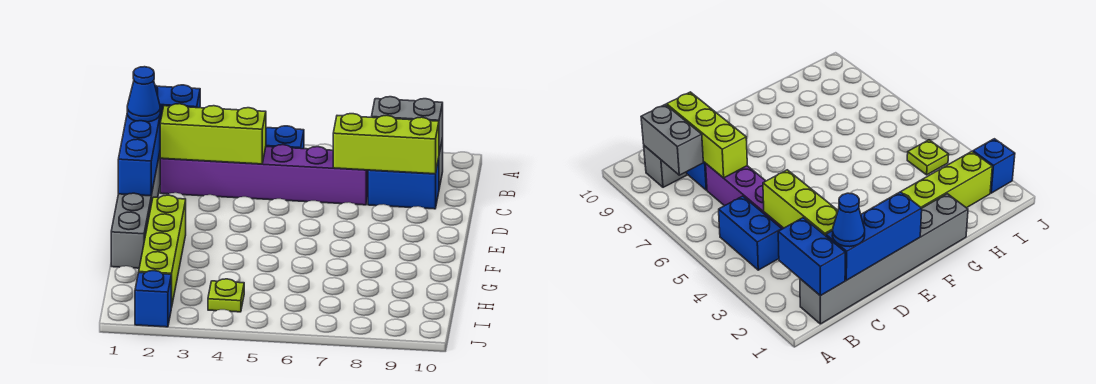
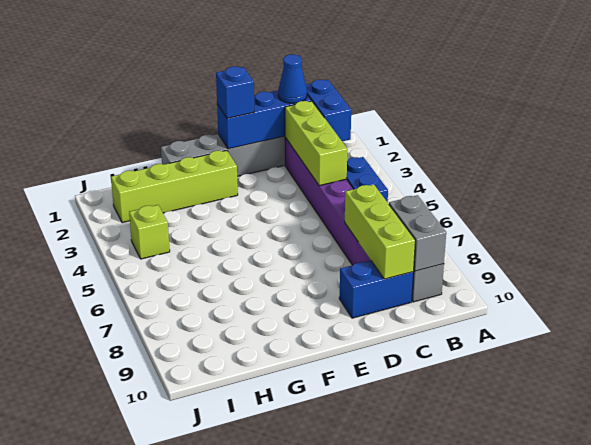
blue 1x2 brick [368,158,439,209] -> blue 1x2 brick turned to [339,261,413,318]
lime 1x1 plate [208,279,244,312] -> lime 1x1 brick [129,205,170,259]
blue 1x1 brick [135,271,171,327] -> blue 1x1 brick moved to [216,66,254,118]

